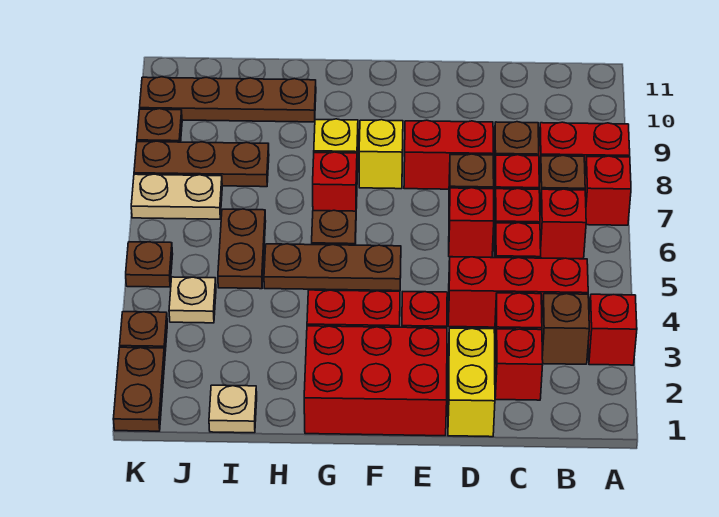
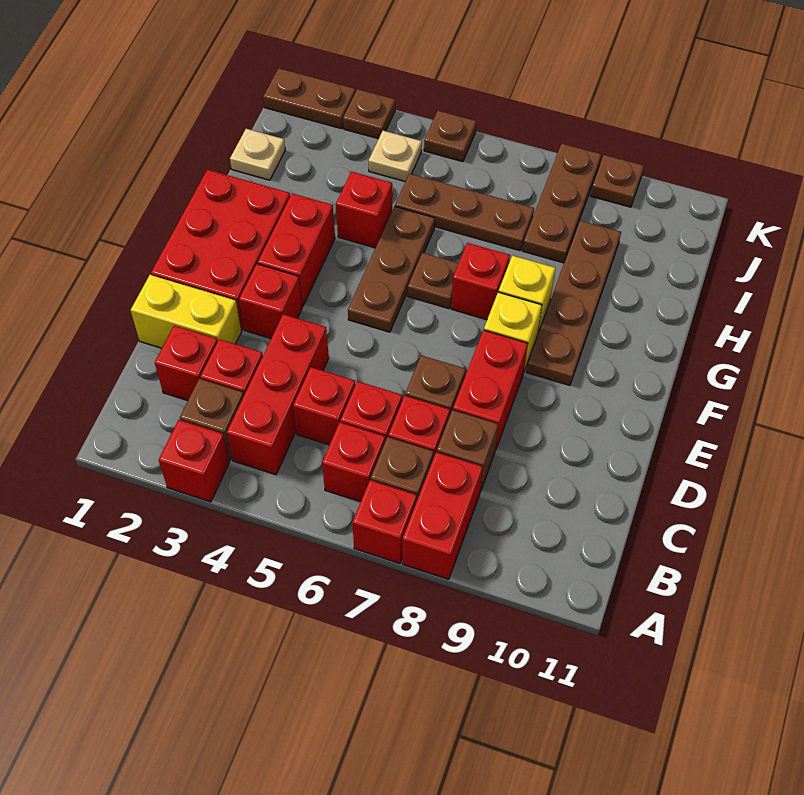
red 1x1 brick [449,188,494,257] -> red 1x1 brick moved to [336,172,392,248]
brown 1x4 plate [140,77,316,122] -> brown 1x4 plate moved to [527,221,621,385]
brown 1x2 plate [218,209,266,289] -> brown 1x3 plate [395,174,534,251]
tan 1x2 plate [131,174,222,219] -> none

